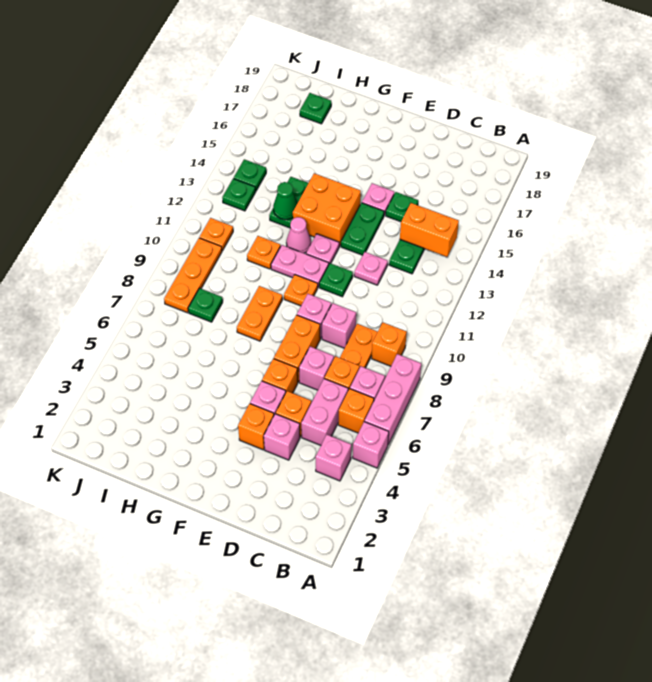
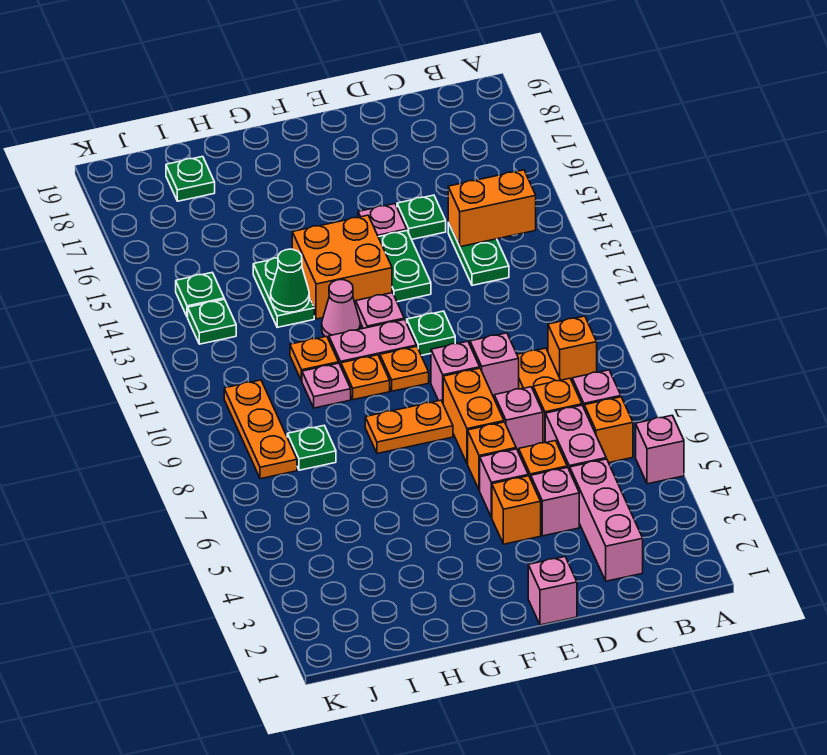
pink 1x3 brick [364,354,421,444] -> pink 1x3 brick moved to [570,459,643,581]
pink 1x1 brick [315,435,351,481] -> pink 1x1 brick moved to [528,557,577,625]
pink 1x1 plate [354,252,388,285] -> pink 1x1 plate moved to [302,363,351,408]
orange 1x2 plate [237,286,282,341] -> orange 1x2 plate turned to [365,400,453,454]
orange 1x1 plate [200,218,233,251] -> orange 1x1 plate moved to [341,355,390,400]

